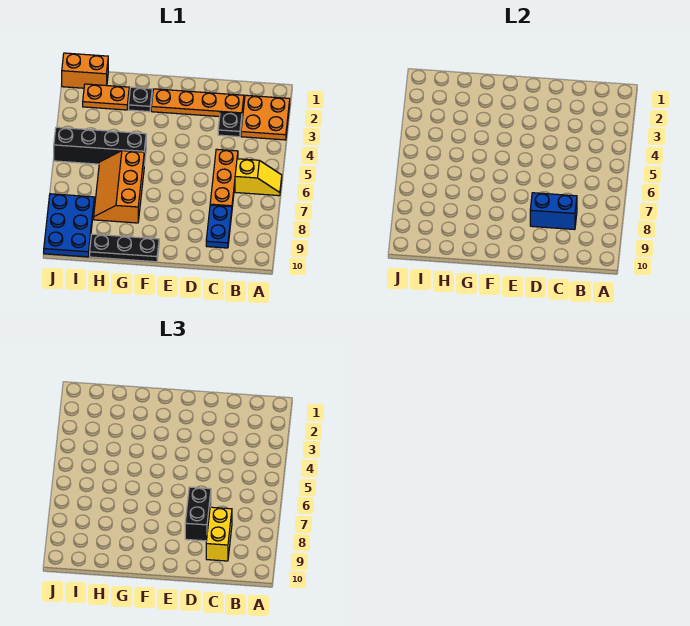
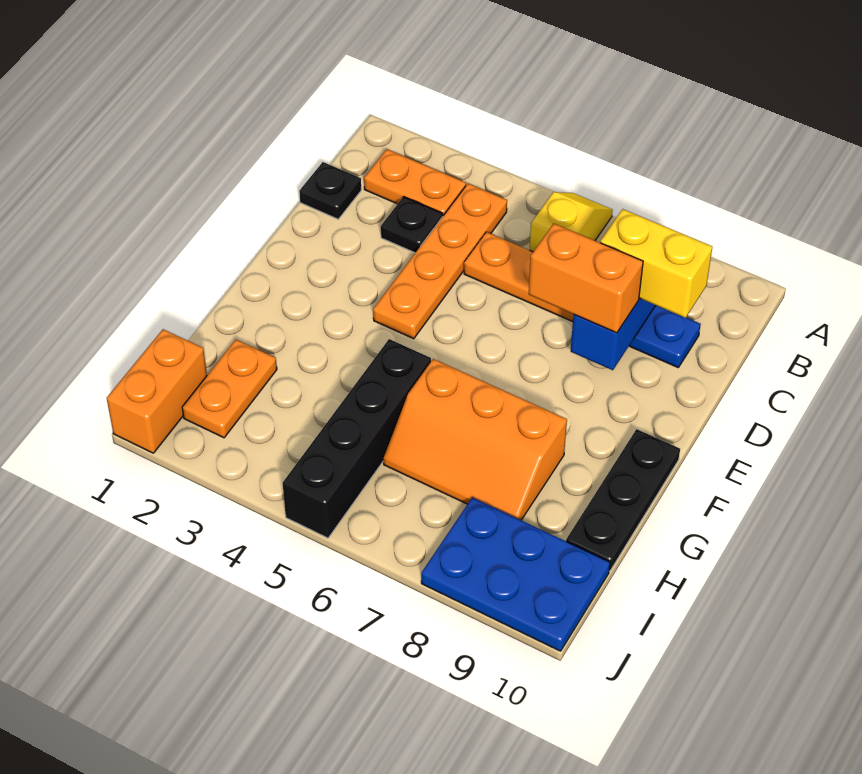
orange 2x2 plate [241,95,290,140] -> orange 1x2 plate [364,149,466,216]
orange 1x4 plate [151,89,244,117] -> orange 1x4 plate moved to [373,184,507,339]
black 1x2 brick [185,487,211,541] -> orange 1x2 brick [529,224,643,333]
black 1x1 plate [129,87,152,112] -> black 1x1 plate moved to [299,162,361,219]

